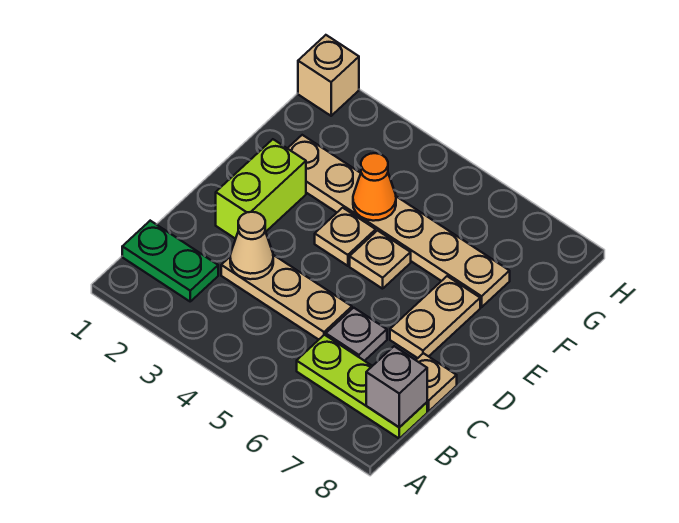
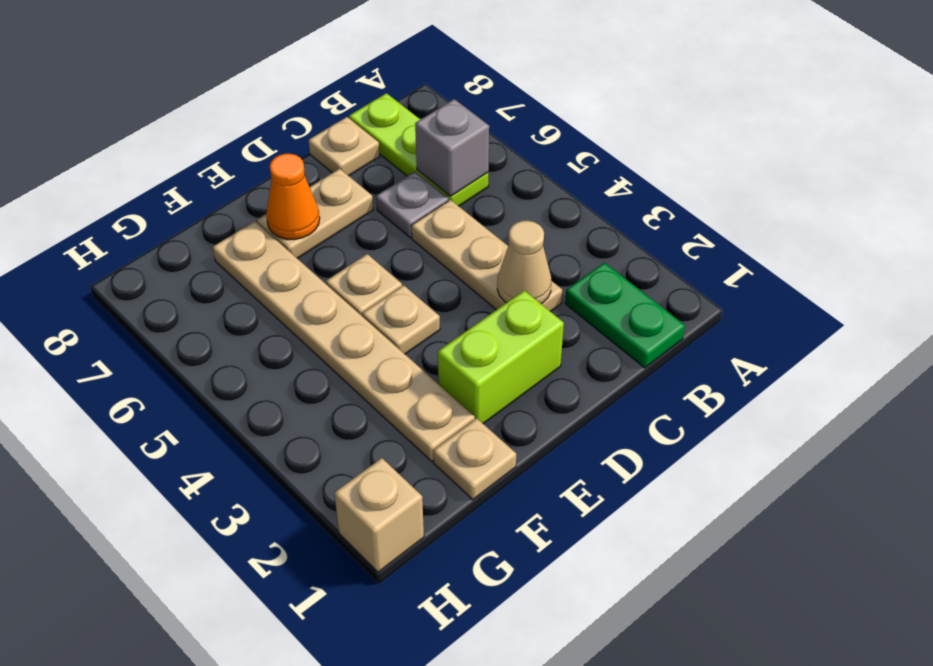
grey 1x1 brick [366,346,427,427] -> grey 1x1 brick moved to [415,99,489,196]
none -> tan 1x1 plate [433,418,516,500]
orange 1x1 cone [353,153,396,221] -> orange 1x1 cone moved to [266,154,320,239]

